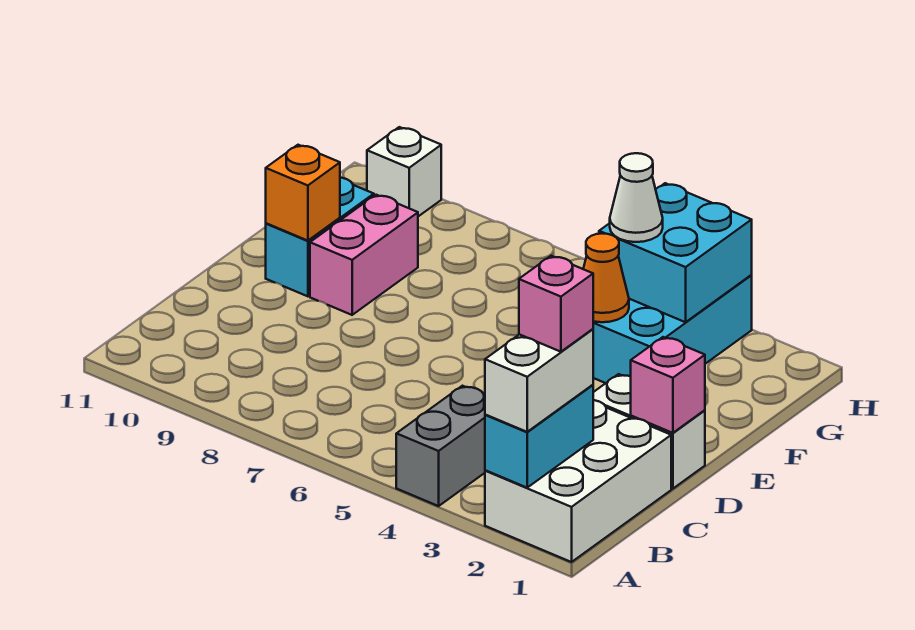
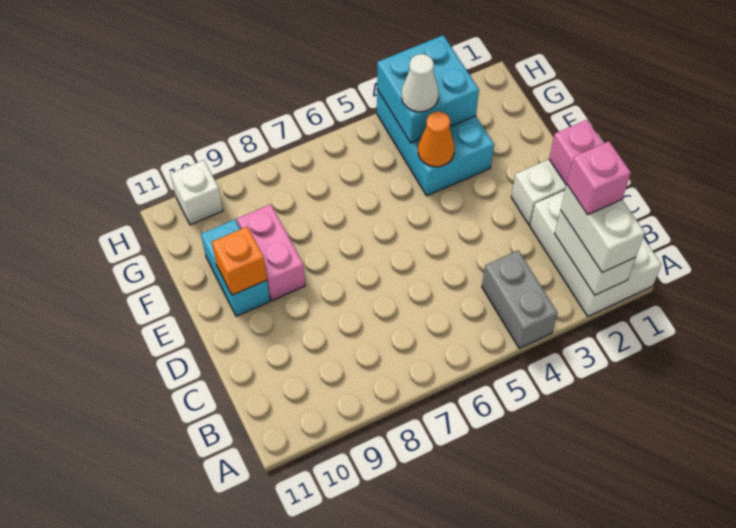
cyan 1x2 brick [485,385,593,488] -> white 1x2 brick [555,210,636,295]

